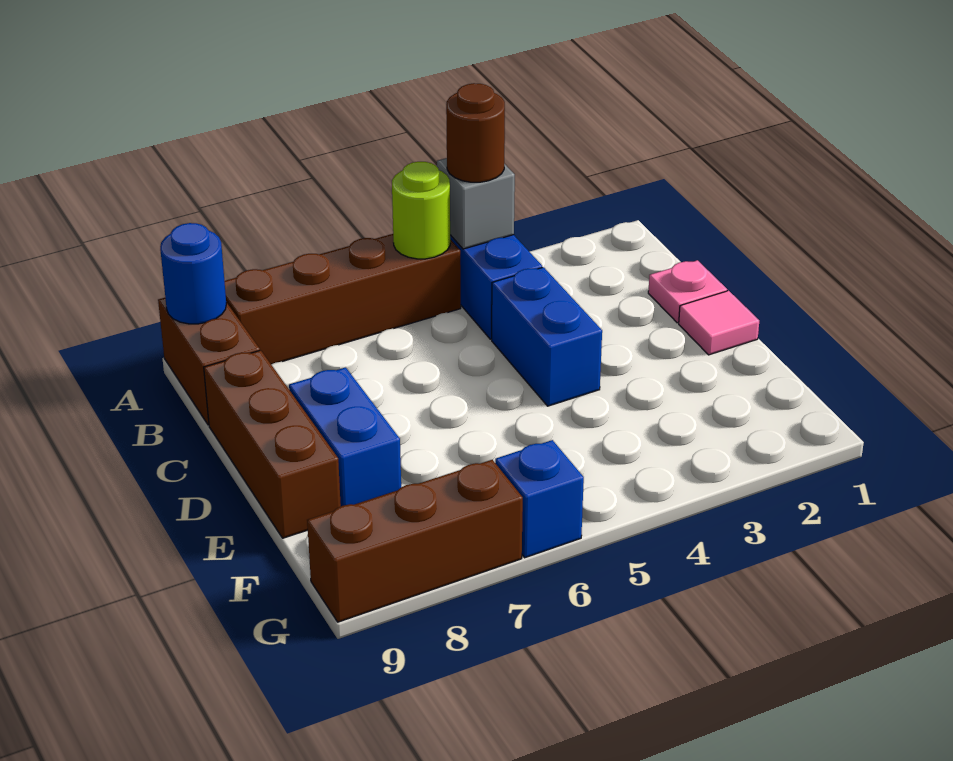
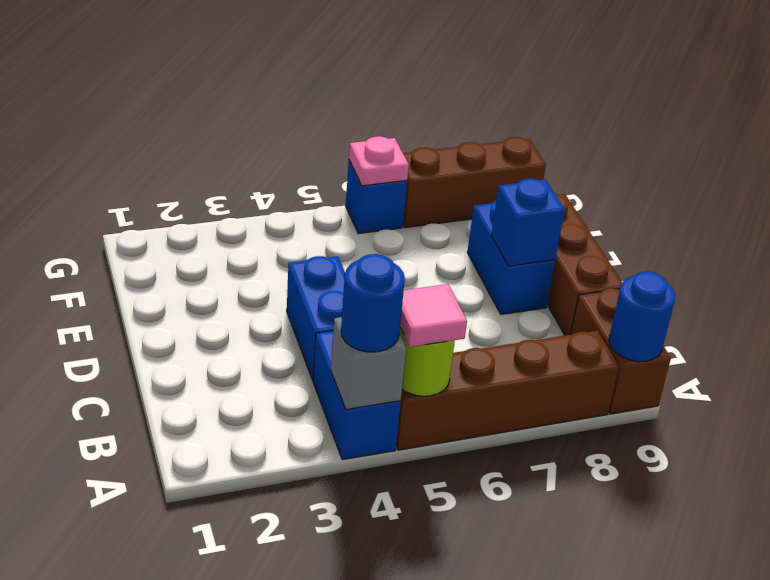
brown 1x1 round brick [446,83,505,182] -> blue 1x1 round brick [341,254,405,352]
pink 1x1 plate [648,260,727,323] -> pink 1x1 plate moved to [349,136,409,186]
pink 1x1 tile [679,291,759,355] -> pink 1x1 tile moved to [400,284,467,347]
none -> blue 1x1 brick [491,179,565,266]

